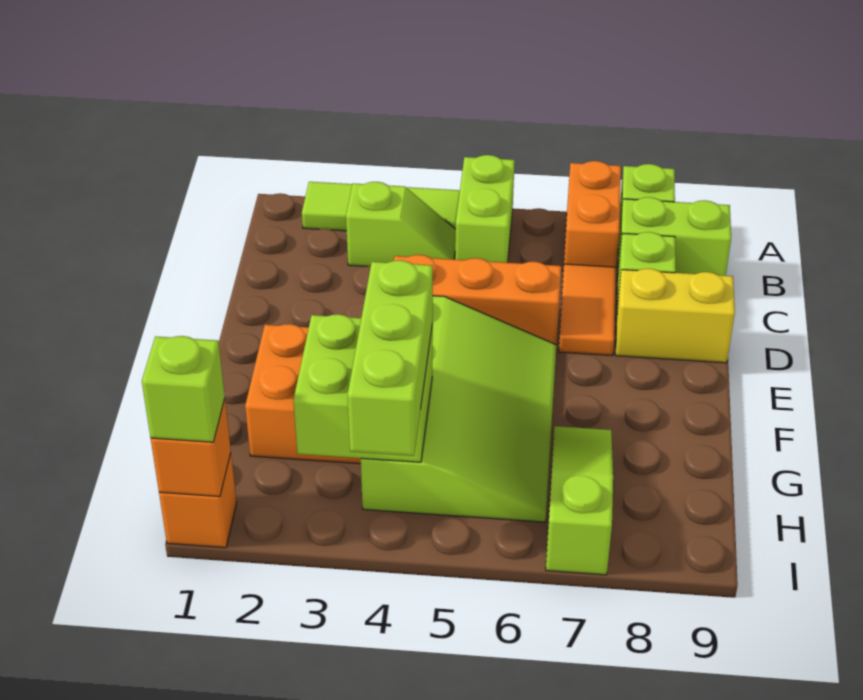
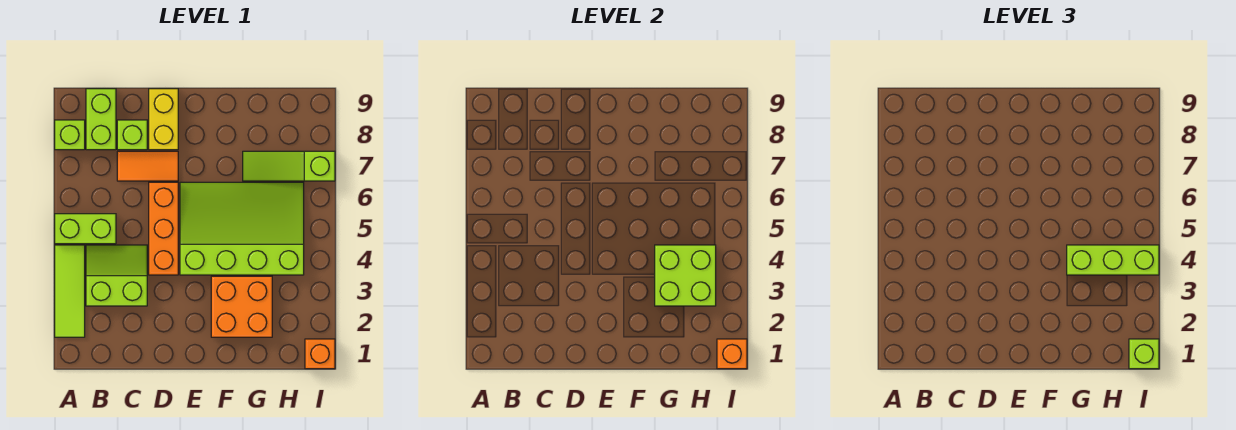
orange 1x2 brick [564,161,621,267] -> none
lime 1x2 slope [346,182,456,267] -> lime 2x2 slope [86,245,147,306]

